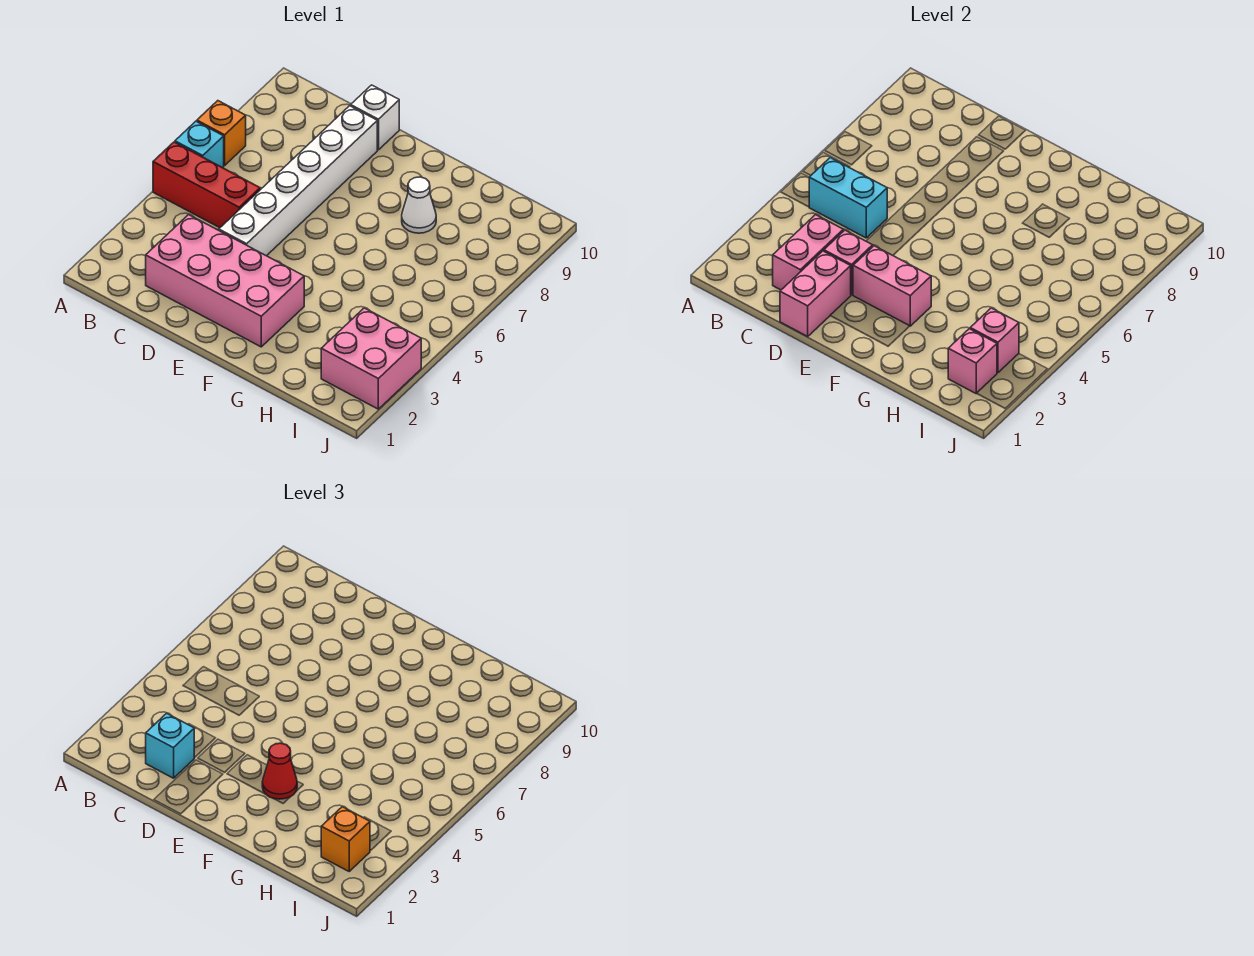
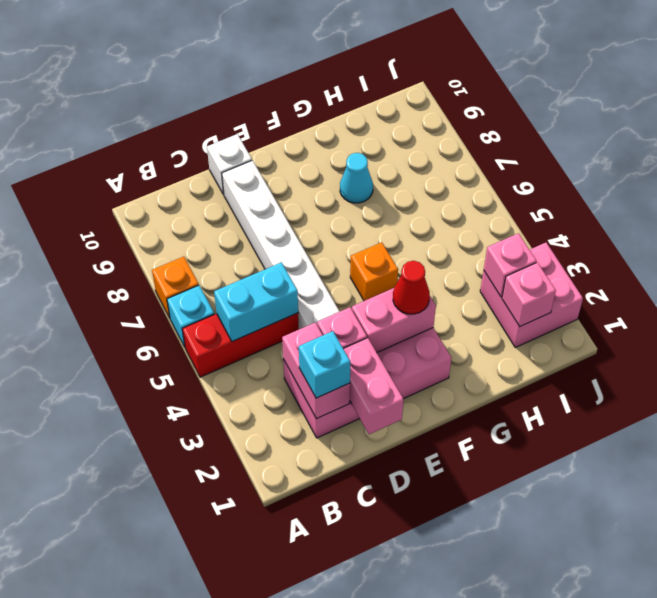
white 1x1 cone [402,177,436,233] -> cyan 1x1 cone [340,153,373,203]
orange 1x1 brick [321,807,370,871] -> orange 1x1 brick moved to [350,242,398,301]

